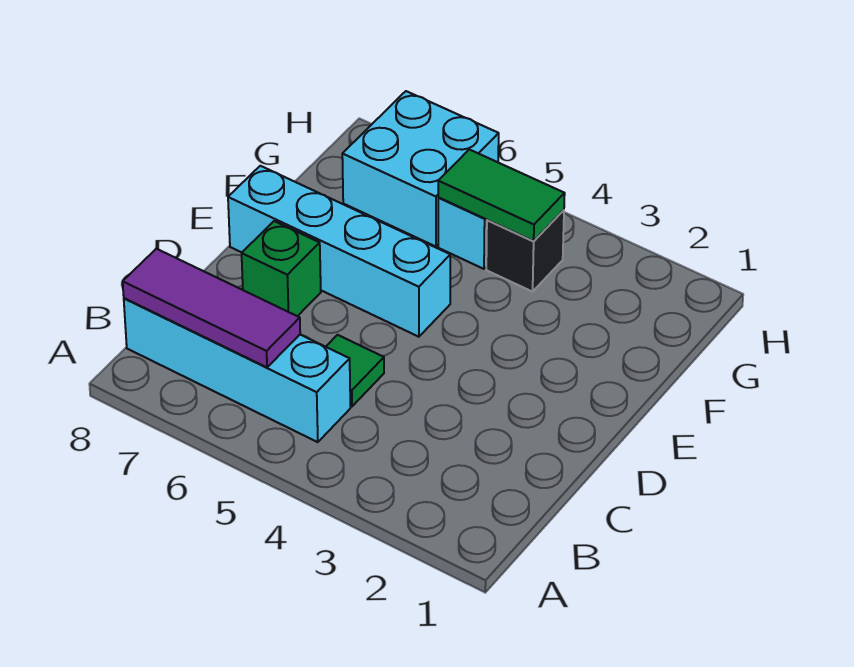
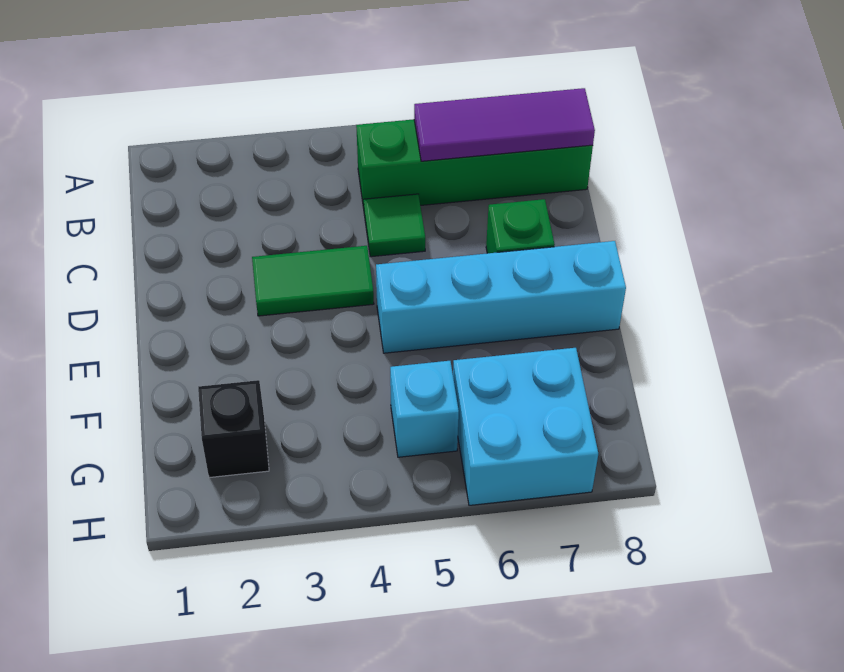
cyan 1x4 brick [124,298,350,442] -> green 1x4 brick [356,119,593,208]
black 1x1 brick [486,210,564,292] -> black 1x1 brick moved to [198,380,269,478]
green 1x2 tile [438,149,565,241] -> green 1x2 tile moved to [252,246,374,316]

